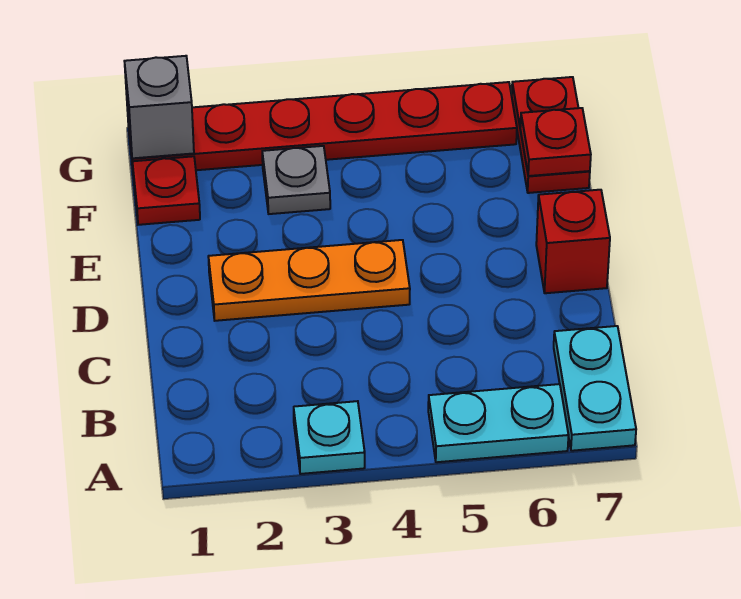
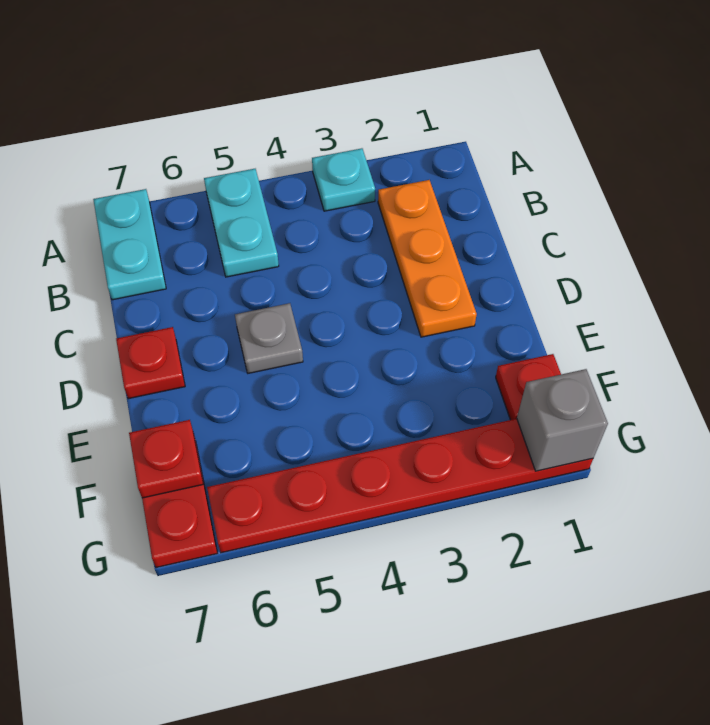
cyan 1x2 plate [428,384,569,462] -> cyan 1x2 plate turned to [204,169,279,277]
orange 1x3 plate [208,240,410,321] -> orange 1x3 plate turned to [378,180,477,337]
red 1x1 brick [536,190,610,293] -> red 1x1 plate [116,327,185,399]
grey 1x1 plate [262,146,330,214] -> grey 1x1 plate moved to [235,303,303,373]

